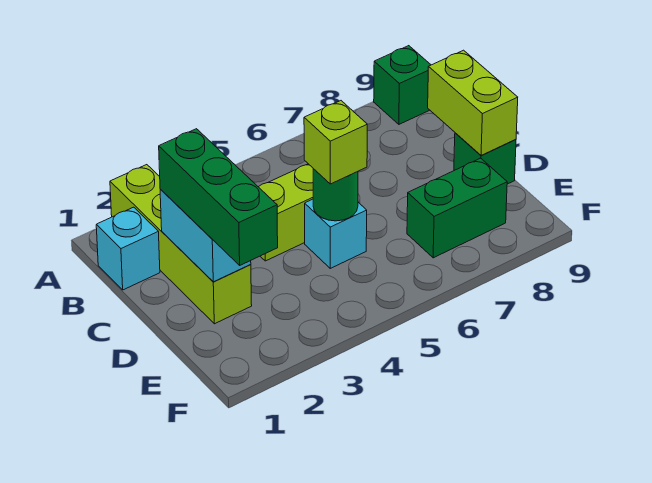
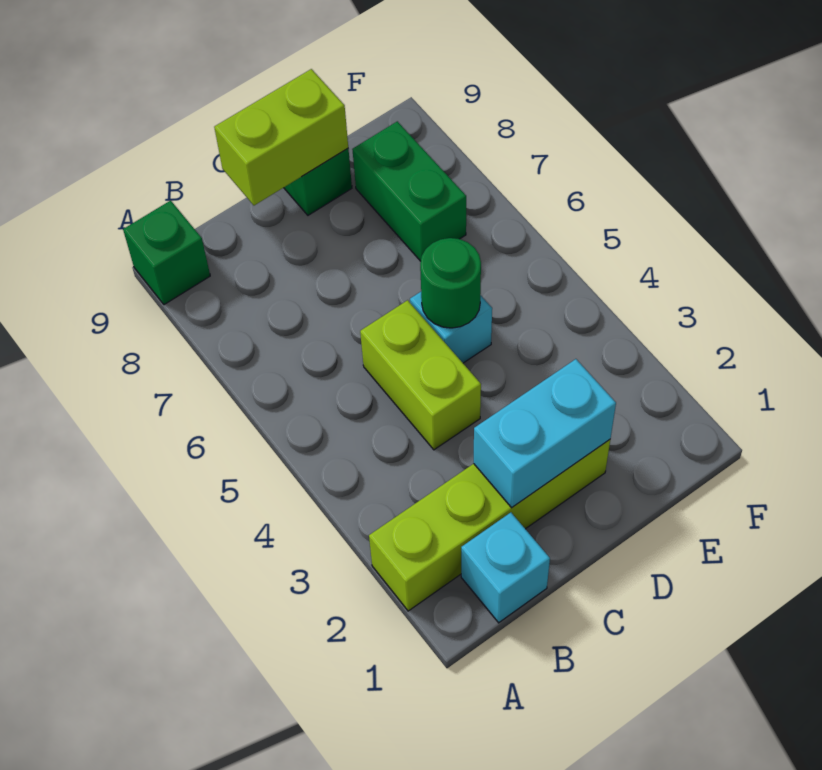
green 1x3 brick [159,129,278,265] -> none
lime 1x1 brick [304,101,367,184] -> none

